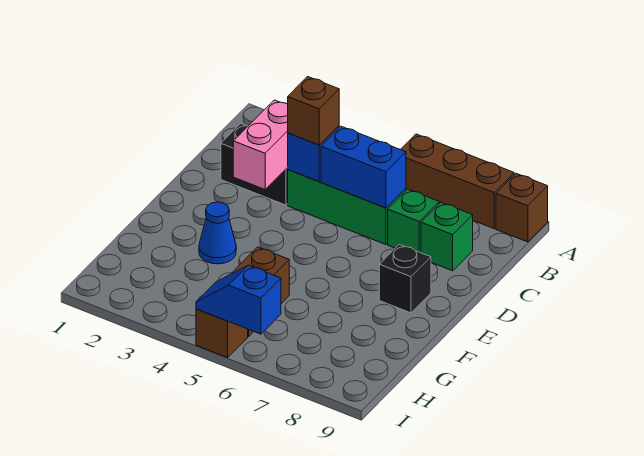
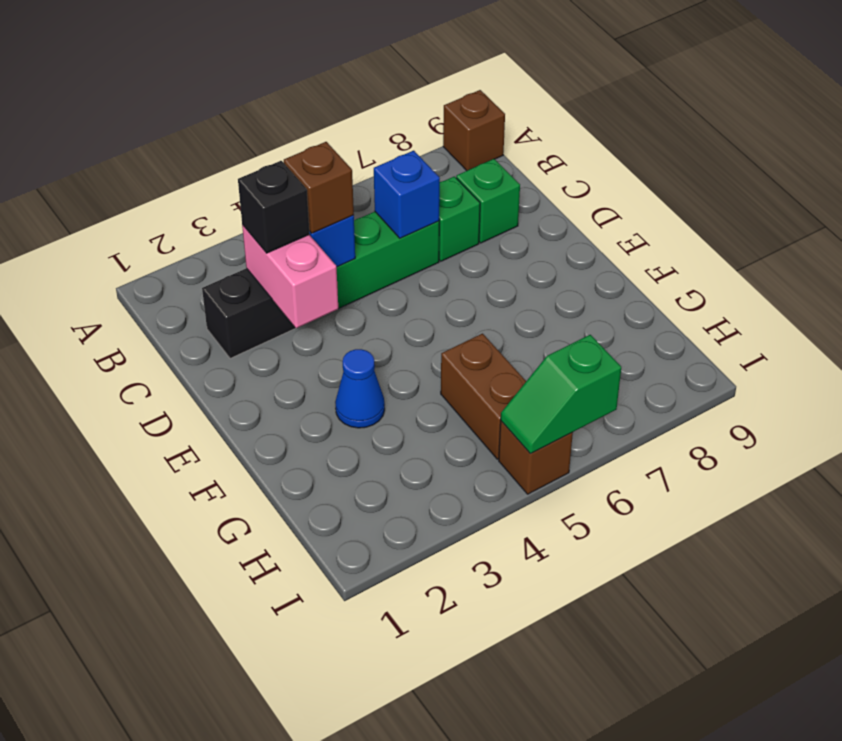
brown 1x3 brick [400,134,514,229] -> none
blue 1x2 brick [321,126,406,208] -> blue 1x1 brick [374,151,440,238]
black 1x1 brick [379,244,431,313] -> black 1x1 brick moved to [238,161,309,253]
blue 1x2 slope [196,265,281,334] -> green 1x2 slope [501,335,621,454]

